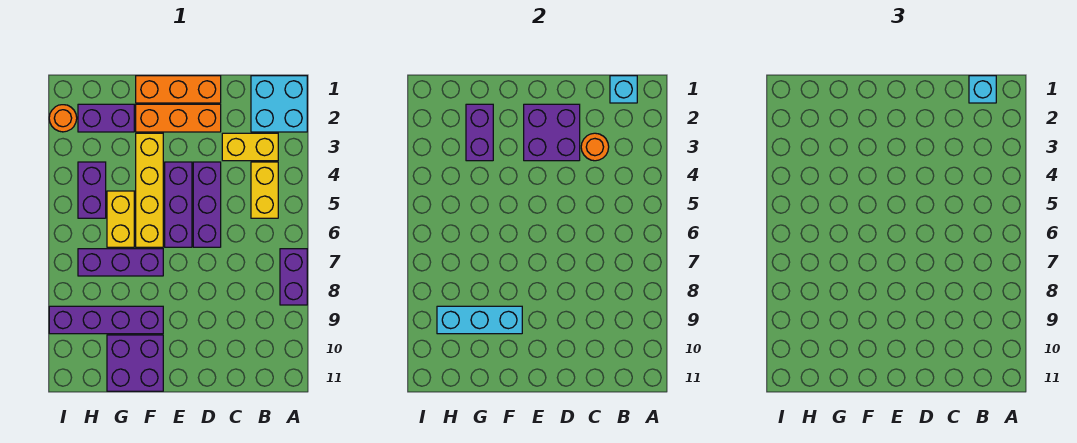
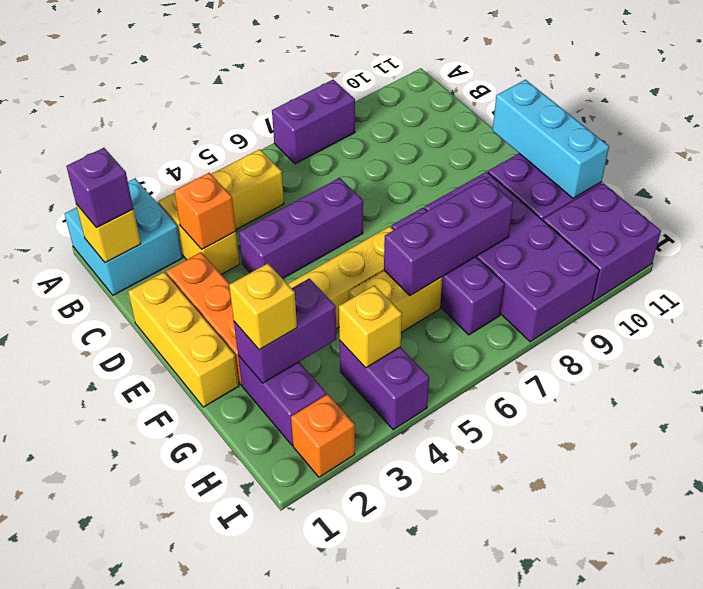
cyan 1x1 brick [610,76,637,103] -> yellow 1x1 brick [76,204,141,263]
cyan 1x1 brick [969,76,996,103] -> purple 1x1 brick [66,148,133,228]
orange 1x1 round brick [581,133,609,161] -> orange 1x1 brick [174,173,236,249]
orange 1x3 brick [136,76,221,103] -> yellow 1x3 brick [128,272,239,407]
purple 2x2 brick [524,104,580,161] -> purple 2x2 brick moved to [543,183,661,301]
purple 1x3 brick [165,162,192,247] -> purple 1x3 brick moved to [384,178,513,296]
purple 1x4 brick [49,306,163,334] -> purple 2x4 brick [424,172,599,342]
cyan 1x3 brick [437,306,522,334] -> cyan 1x3 brick moved to [493,80,609,198]
none -> yellow 1x1 brick [229,263,297,350]
purple 1x2 brick [78,162,106,218] -> purple 1x2 brick turned to [340,341,429,430]
none -> yellow 1x1 brick [339,285,402,368]
orange 1x1 round brick [49,105,77,132] -> orange 1x1 brick [291,394,355,477]

